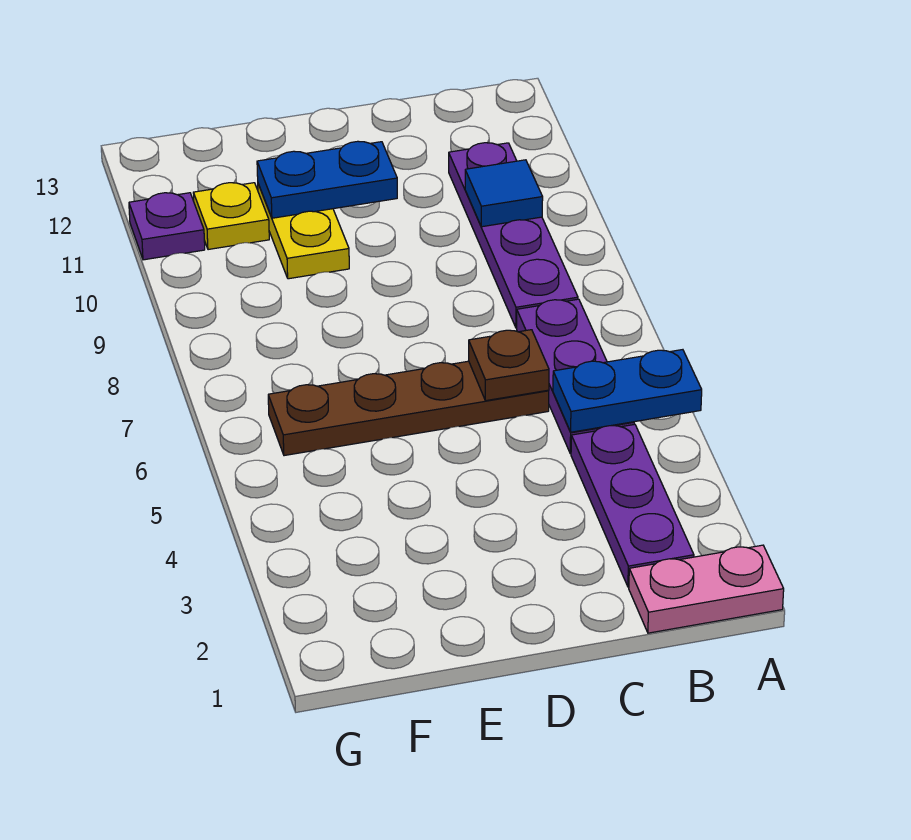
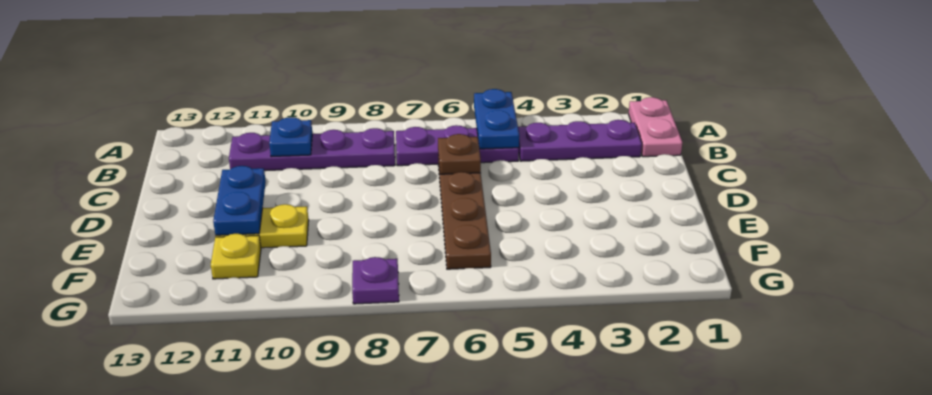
blue 1x1 tile [465,160,543,227] -> blue 1x1 plate [269,117,312,157]
purple 1x1 plate [129,193,205,260] -> purple 1x1 plate moved to [352,257,399,304]

